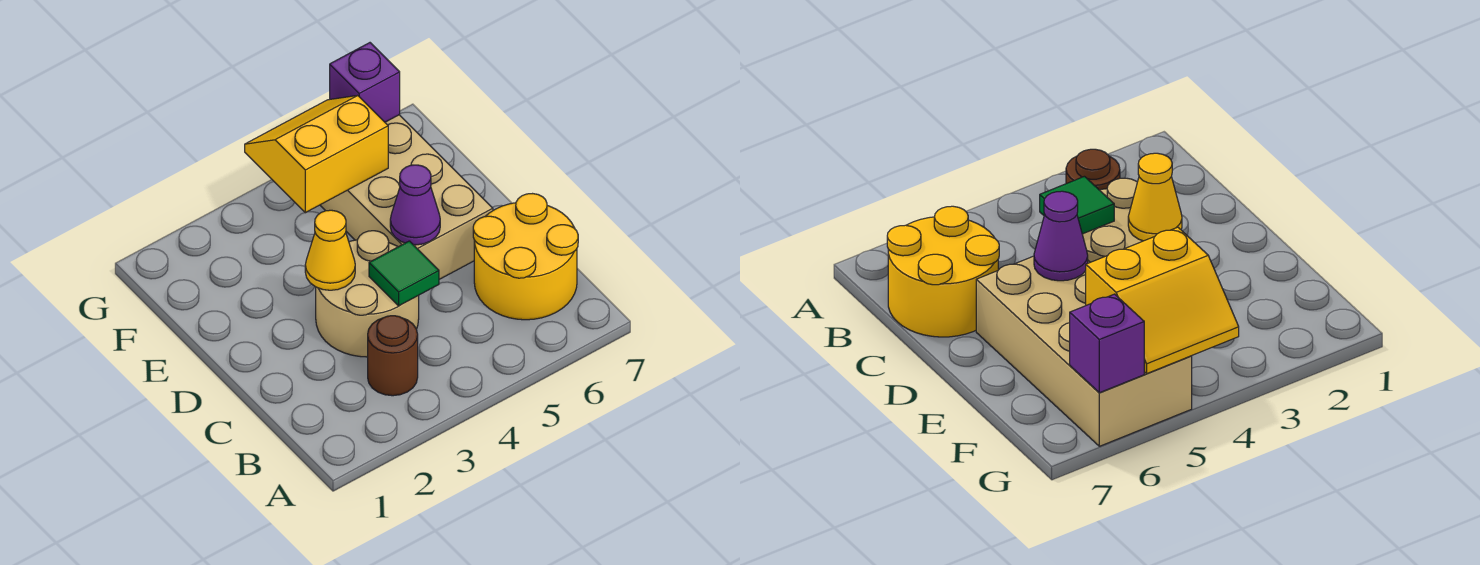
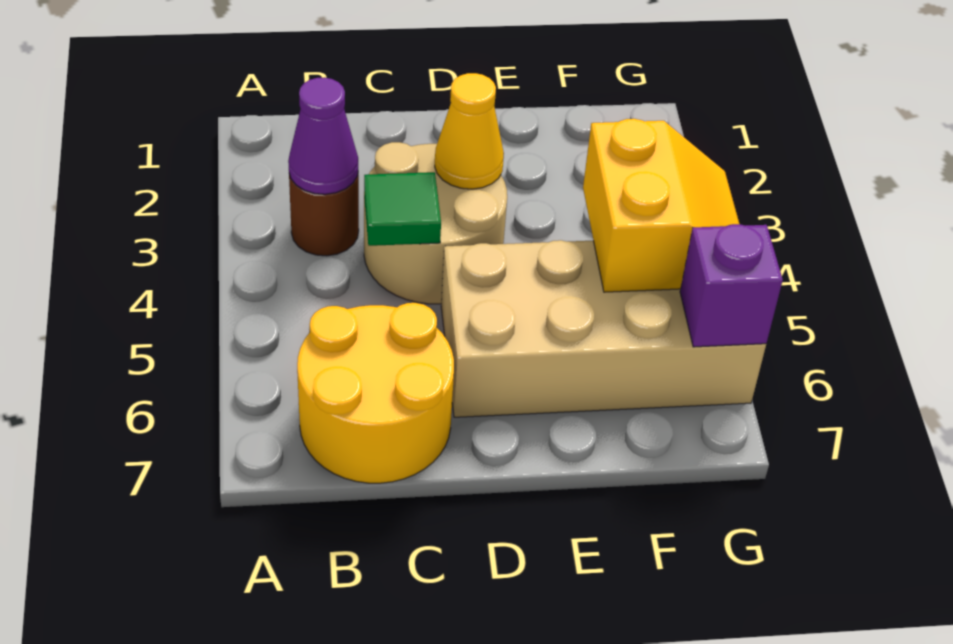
purple 1x1 cone [390,165,440,245] -> purple 1x1 cone moved to [288,77,358,194]

